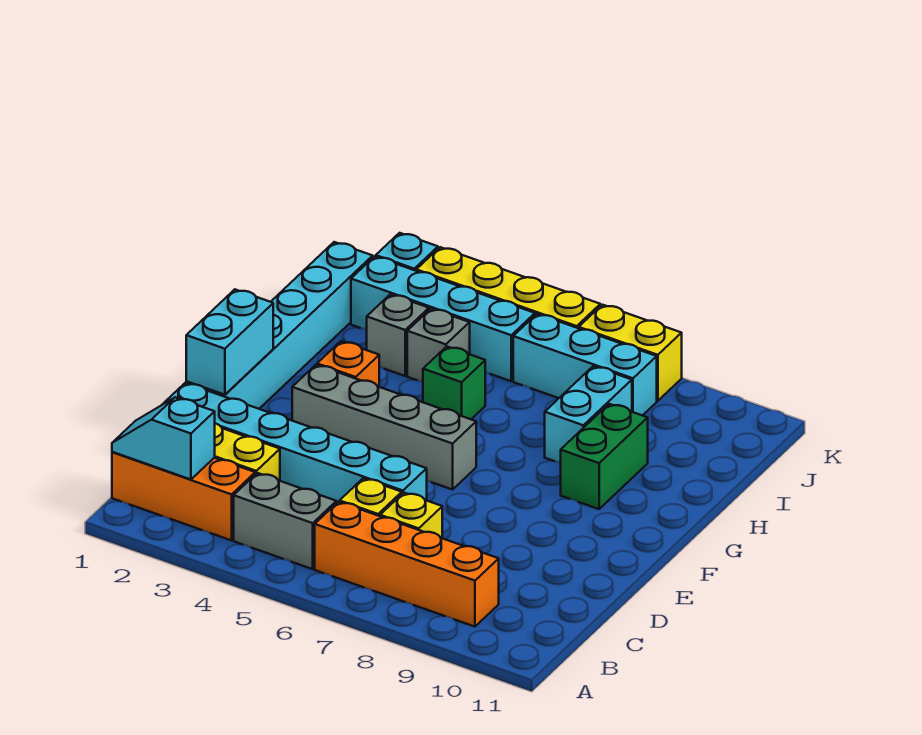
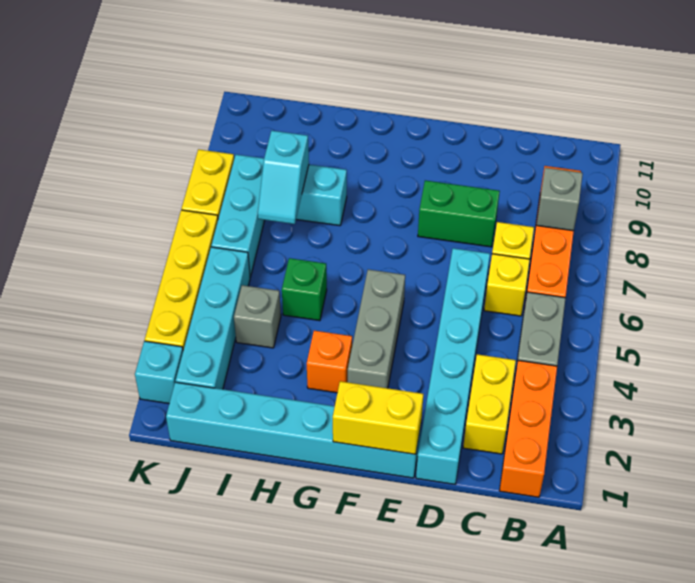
cyan 1x2 slope [112,397,215,480] -> cyan 1x2 slope moved to [258,131,309,224]
cyan 1x2 brick [186,289,273,395] -> yellow 1x2 brick [333,381,423,454]
grey 1x4 brick [292,365,476,490] -> grey 1x3 brick [348,269,405,388]
green 1x2 brick [561,404,648,509] -> green 1x2 brick moved to [418,180,500,247]
grey 1x1 brick [367,294,429,376] -> grey 1x1 brick moved to [536,168,583,231]

